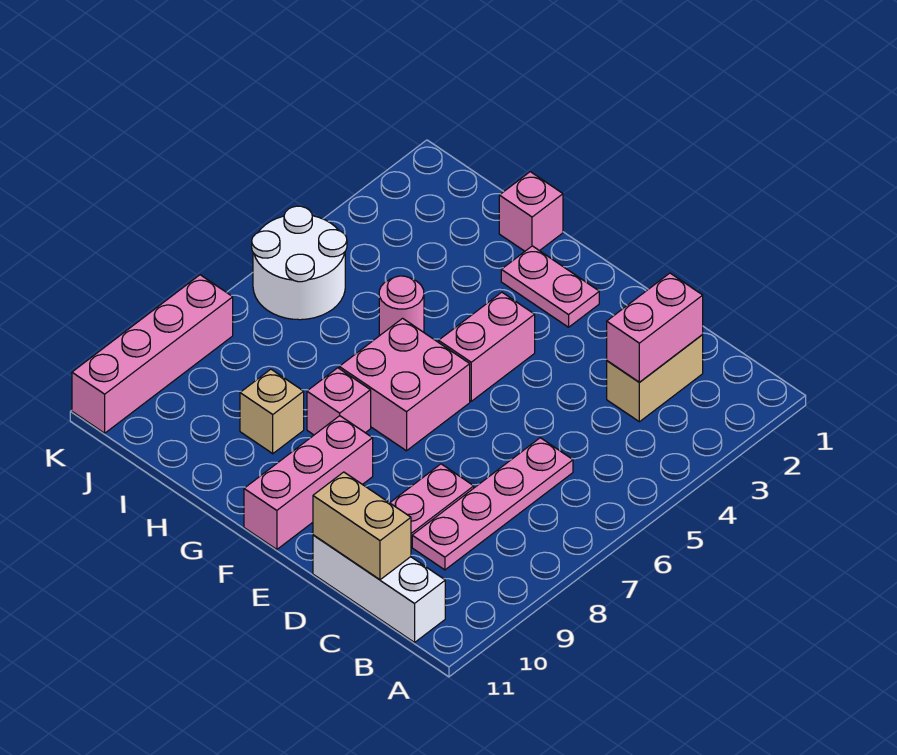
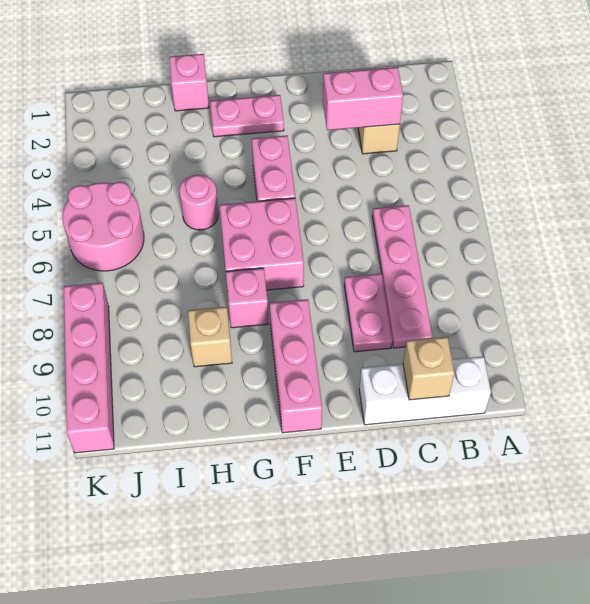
pink 1x2 brick [607,273,703,382] -> pink 1x2 brick turned to [323,67,403,130]
tan 1x2 brick [313,472,411,580] -> tan 1x1 brick [403,337,454,400]
white 2x2 round brick [252,206,347,320] -> pink 2x2 round brick [63,182,144,271]

